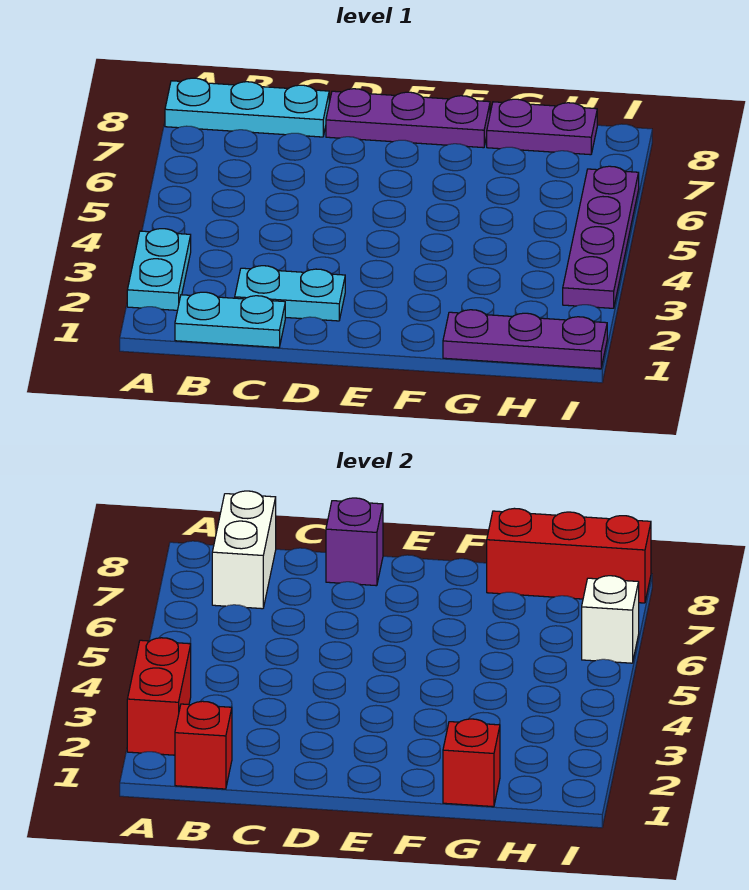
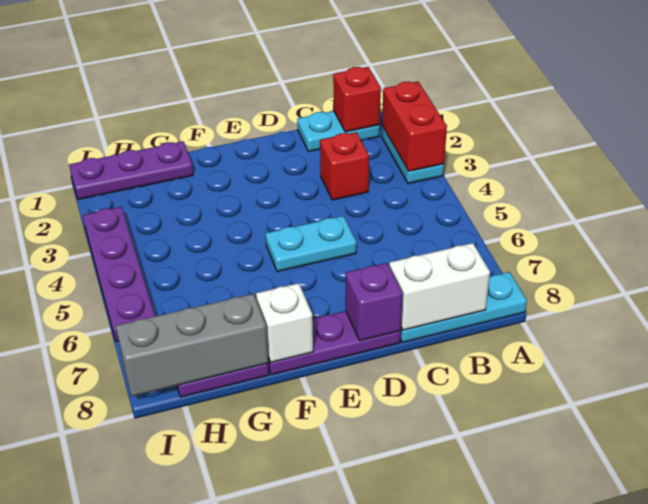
white 1x2 brick [212,491,276,609] -> white 1x2 brick turned to [389,243,490,330]
cyan 1x2 plate [235,266,345,321] -> cyan 1x2 plate moved to [265,216,356,272]
red 1x1 brick [443,719,500,807] -> red 1x1 brick moved to [320,132,369,200]
red 1x3 brick [487,508,651,603] -> grey 1x3 brick [116,294,268,396]
white 1x1 brick [582,576,639,663] -> white 1x1 brick moved to [256,283,313,363]

